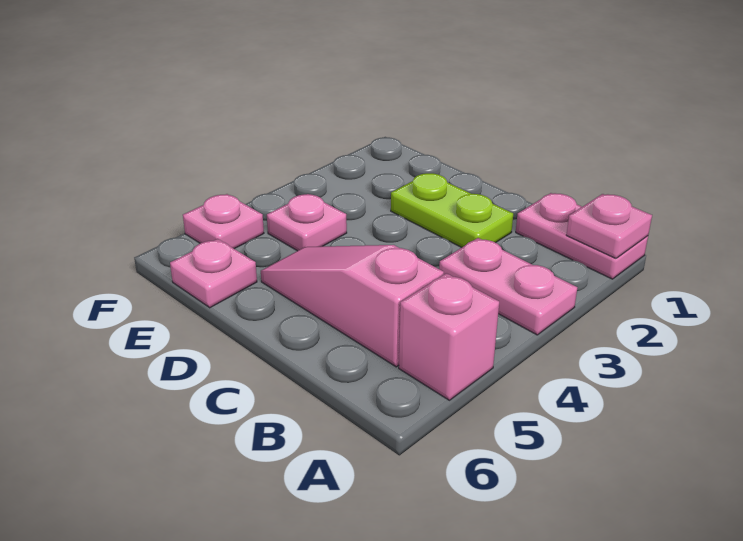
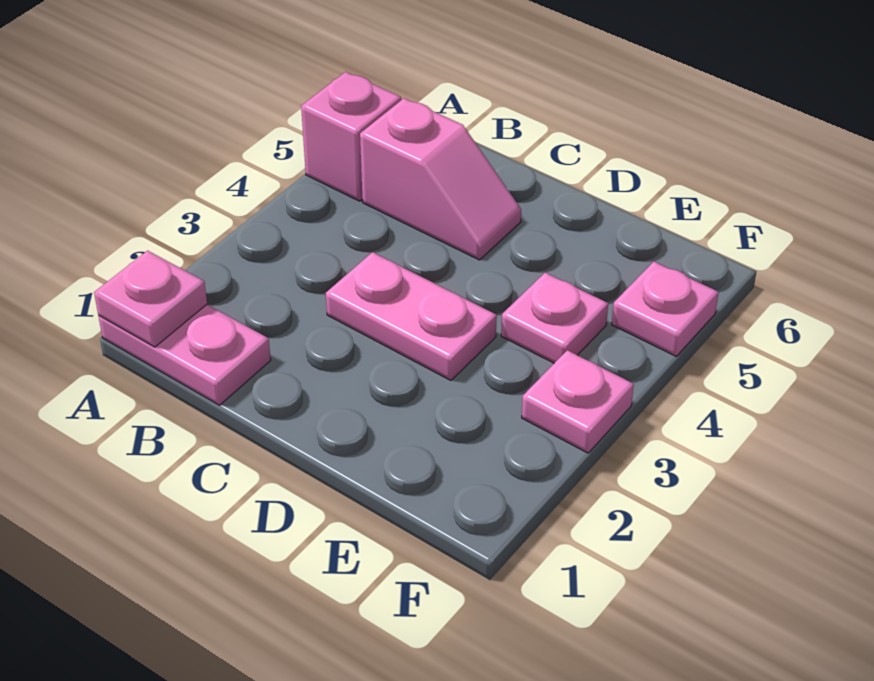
pink 1x2 plate [439,238,577,335] -> pink 1x2 plate moved to [326,252,497,380]
pink 1x3 slope [261,245,444,367] -> pink 1x2 slope [360,98,521,260]
lime 1x2 plate [391,173,513,247] -> none
pink 1x1 plate [170,239,257,308] -> pink 1x1 plate moved to [522,350,634,453]

